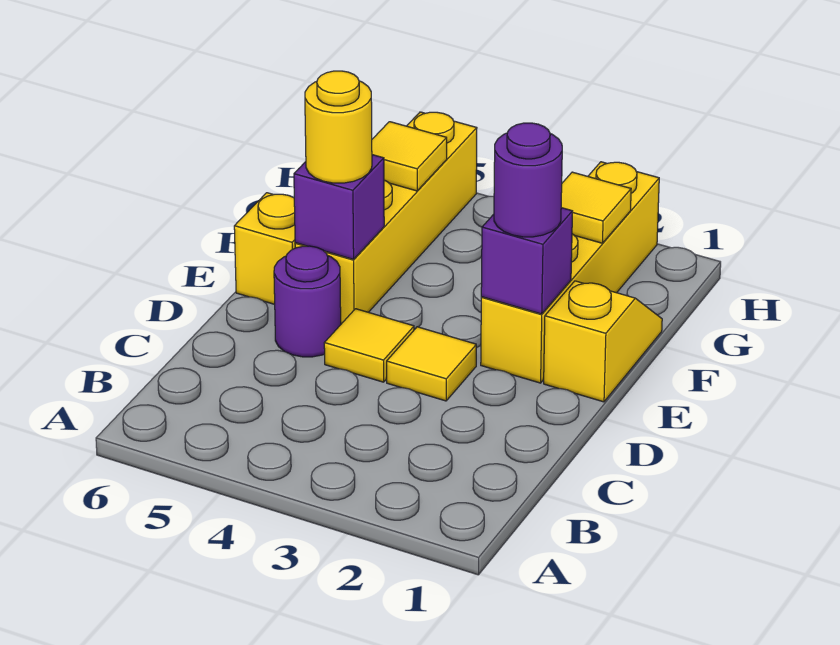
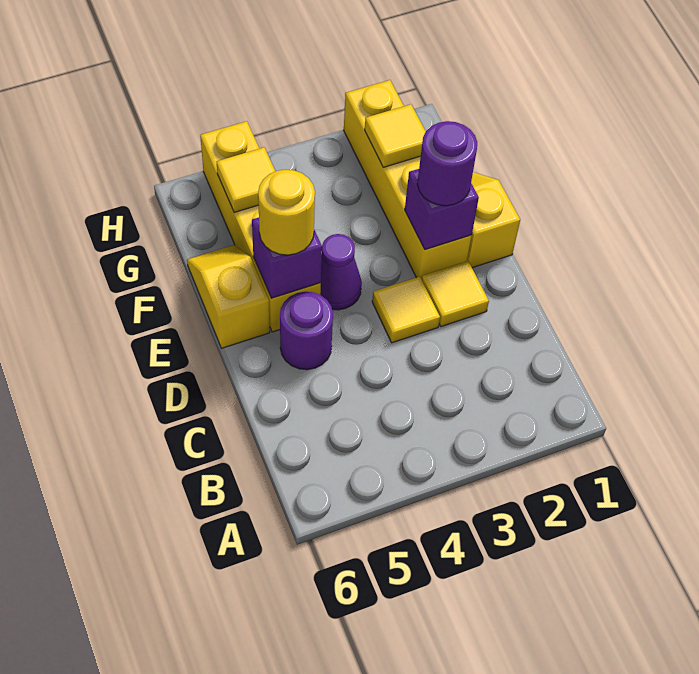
yellow 1x1 tile [324,309,414,382] -> yellow 1x1 tile moved to [422,261,489,327]
none -> purple 1x1 cone [320,234,362,310]

